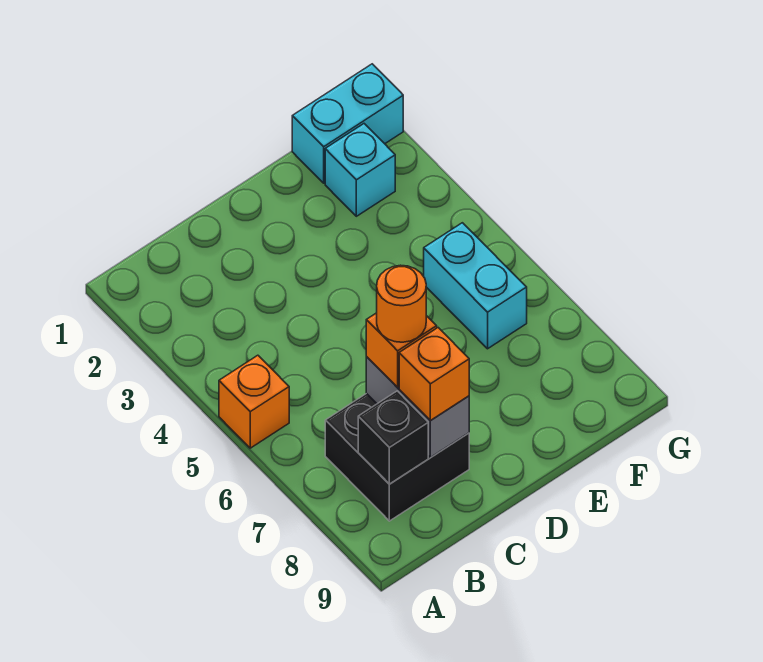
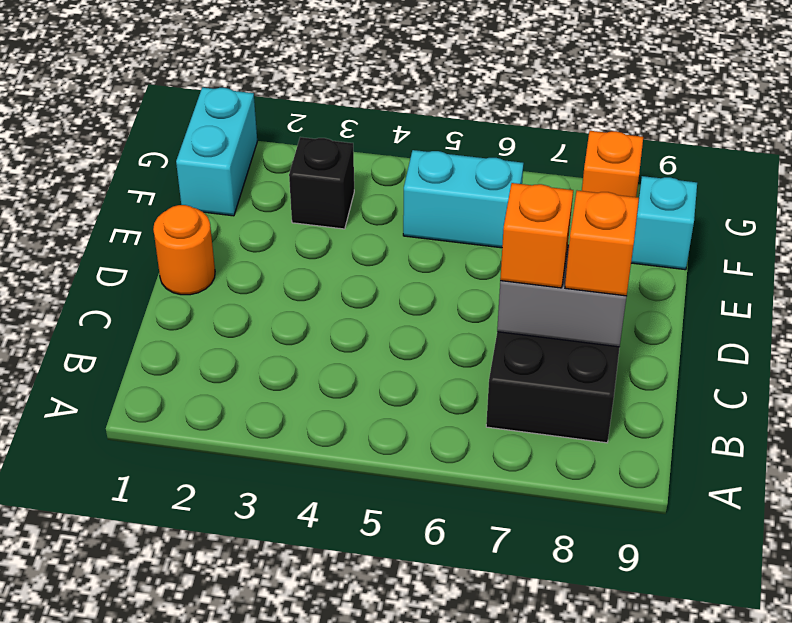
orange 1x1 brick [219,355,289,448] -> orange 1x1 brick moved to [582,131,643,197]
black 1x1 brick [358,391,428,484] -> black 1x1 brick moved to [289,137,354,229]
orange 1x1 round brick [377,265,426,342] -> orange 1x1 round brick moved to [153,205,215,295]
cyan 1x1 brick [325,124,395,216] -> cyan 1x1 brick moved to [631,176,697,270]

